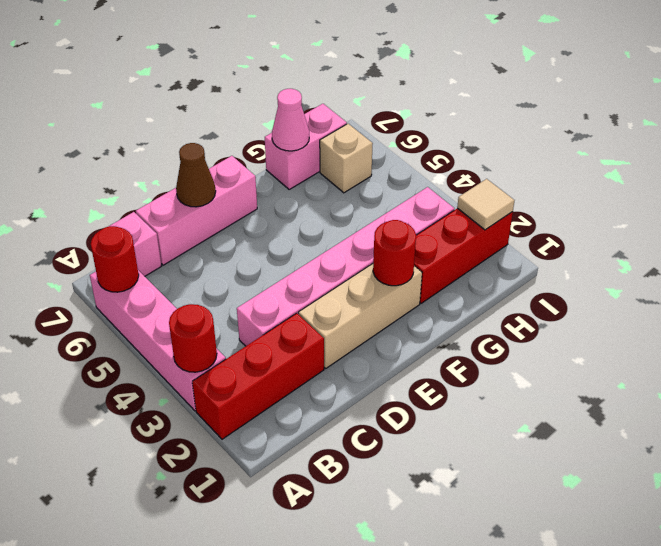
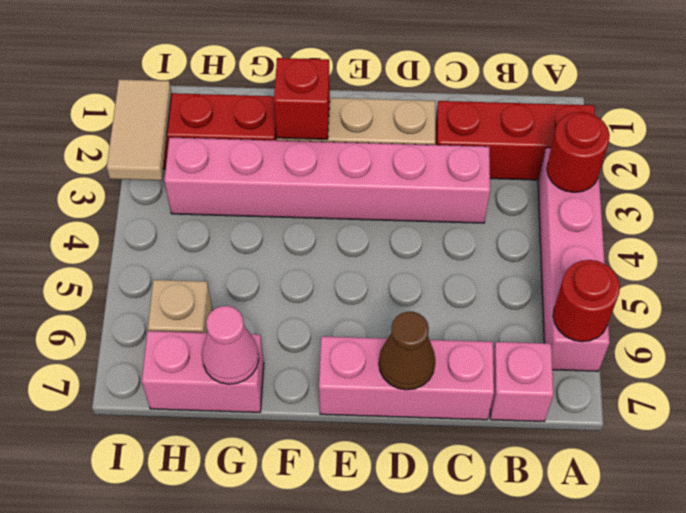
red 1x1 round brick [373,220,416,286] -> red 1x1 brick [274,58,330,139]
tan 1x1 tile [457,179,514,230] -> tan 1x2 tile [107,79,172,180]

